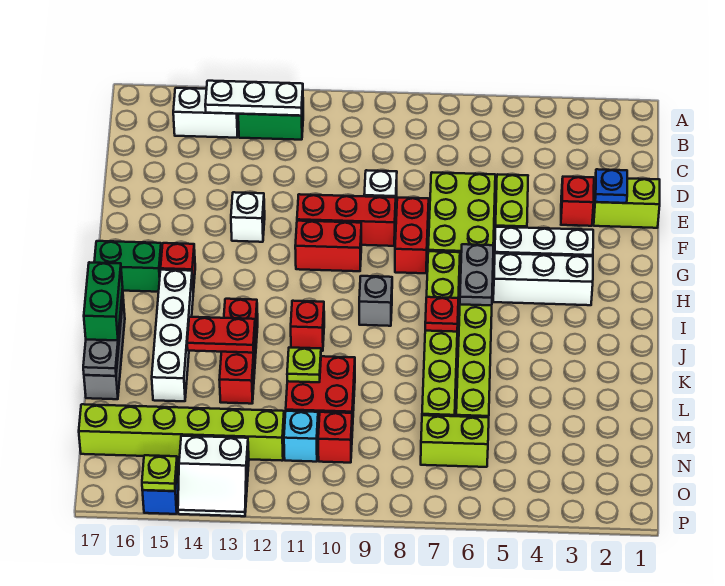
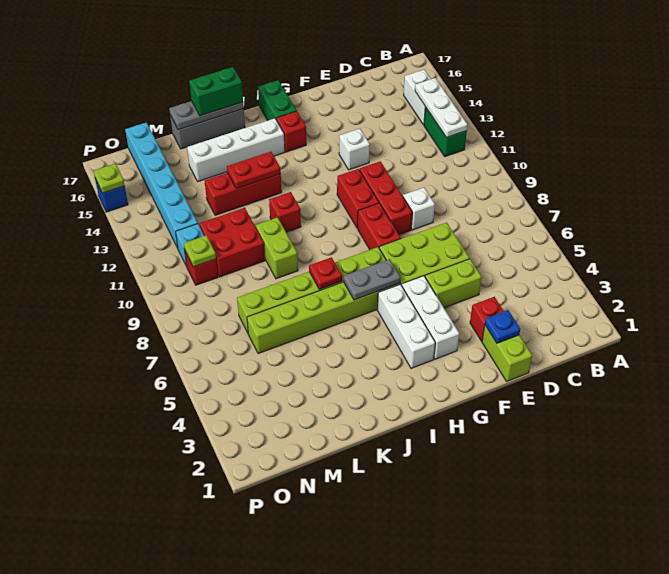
red 1x2 brick [395,198,429,273] -> red 1x2 brick turned to [358,203,401,250]
grey 1x1 brick [359,276,392,326] -> none
red 1x2 plate [187,317,255,353] -> red 1x2 plate turned to [227,152,281,189]
lime 1x1 plate [287,348,321,382] -> lime 1x1 plate moved to [184,235,216,267]
lime 1x2 brick [421,415,489,467] -> lime 1x2 brick moved to [255,217,298,279]
lime 1x6 brick [79,404,284,461] -> cyan 1x6 brick [125,122,198,248]
white 2x2 slope [178,436,249,516] -> none

